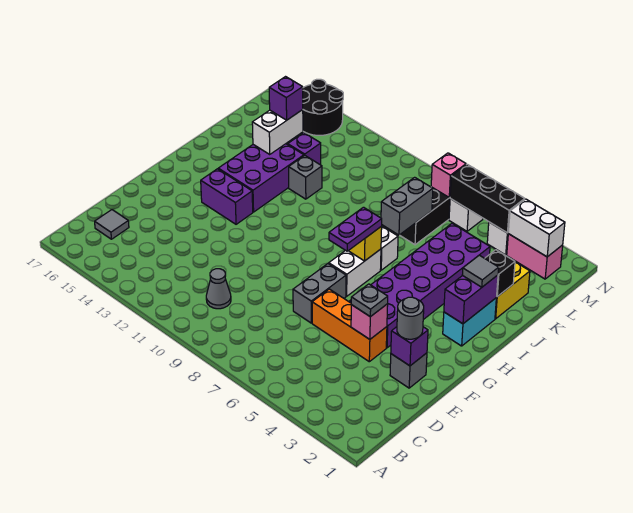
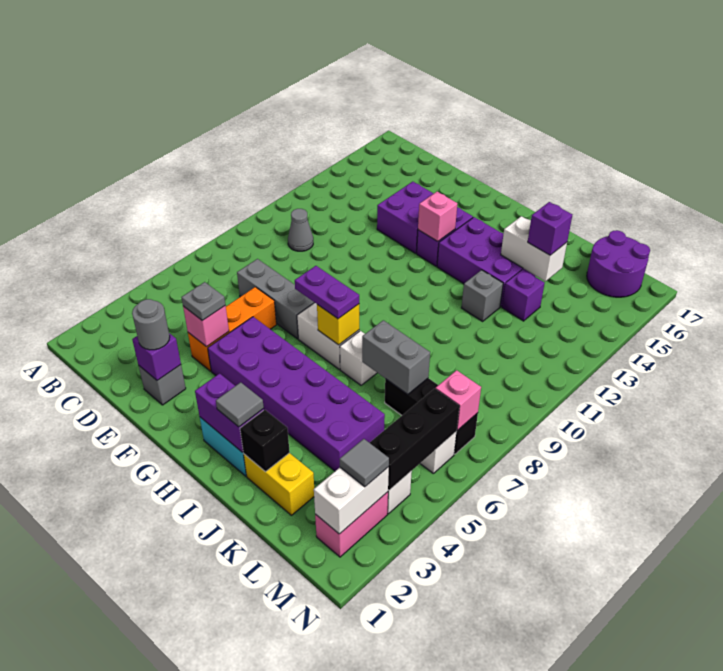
grey 1x1 tile [95,210,129,239] -> grey 1x1 tile moved to [340,439,389,487]
grey 1x2 brick [293,264,346,323] -> grey 1x3 brick [237,259,315,339]
none -> purple 2x2 brick [377,182,433,253]
none -> pink 1x1 brick [418,192,457,242]
none -> purple 2x2 round brick [587,230,650,297]
black 2x2 round brick [303,79,343,135] -> none

